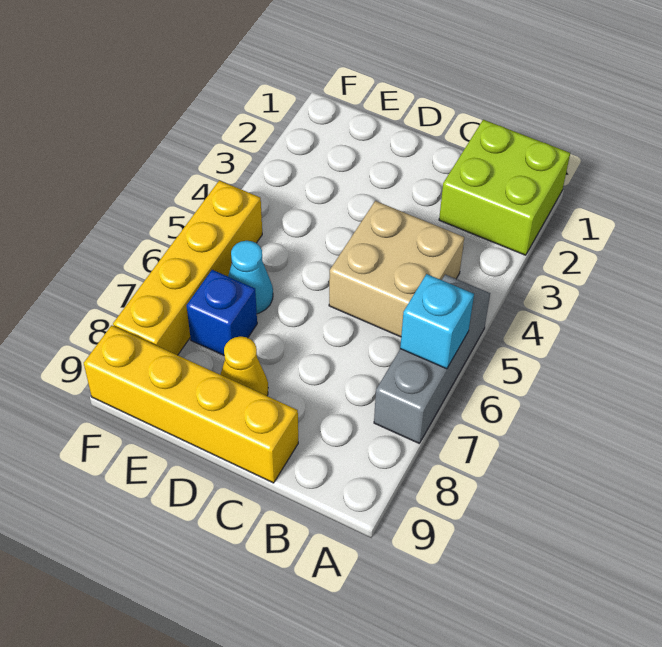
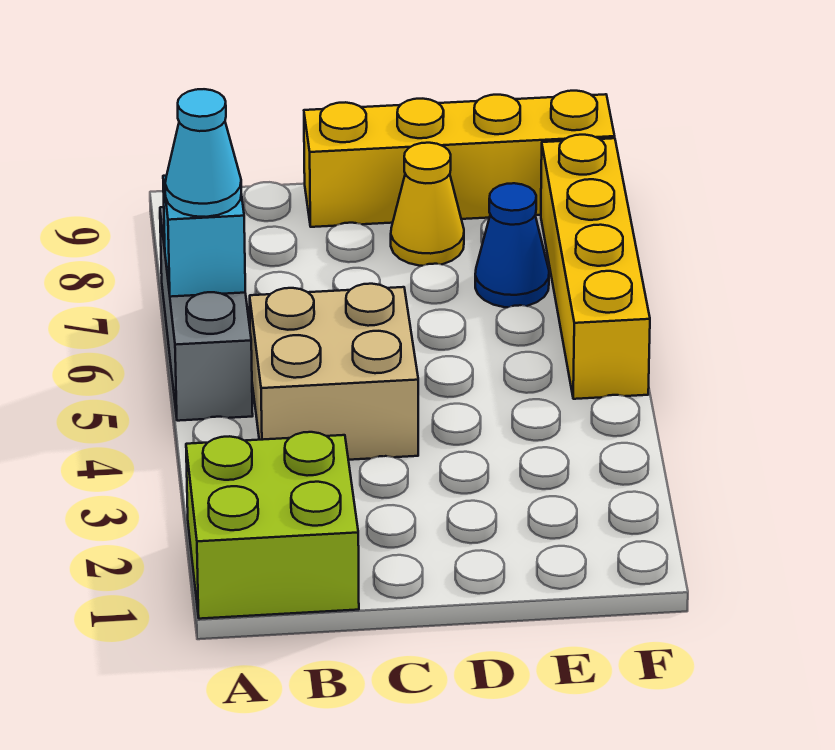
cyan 1x1 cone [228,241,273,314] -> cyan 1x1 cone moved to [165,89,241,217]
blue 1x1 brick [187,270,257,355] -> blue 1x1 cone [475,183,549,307]

